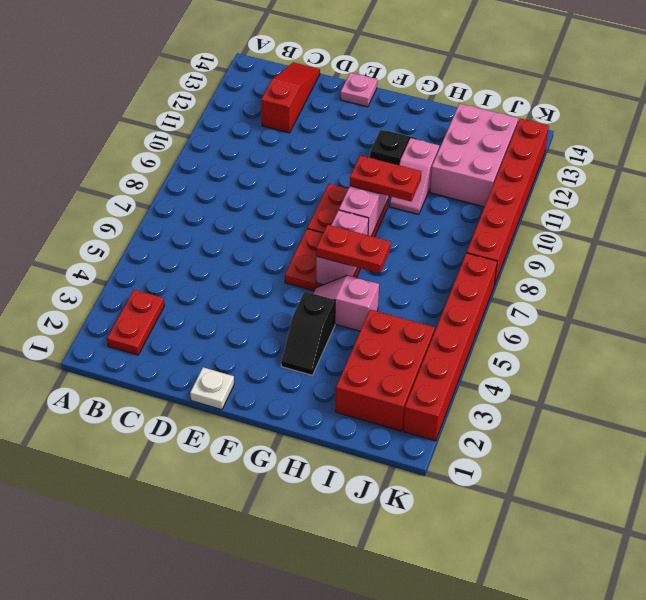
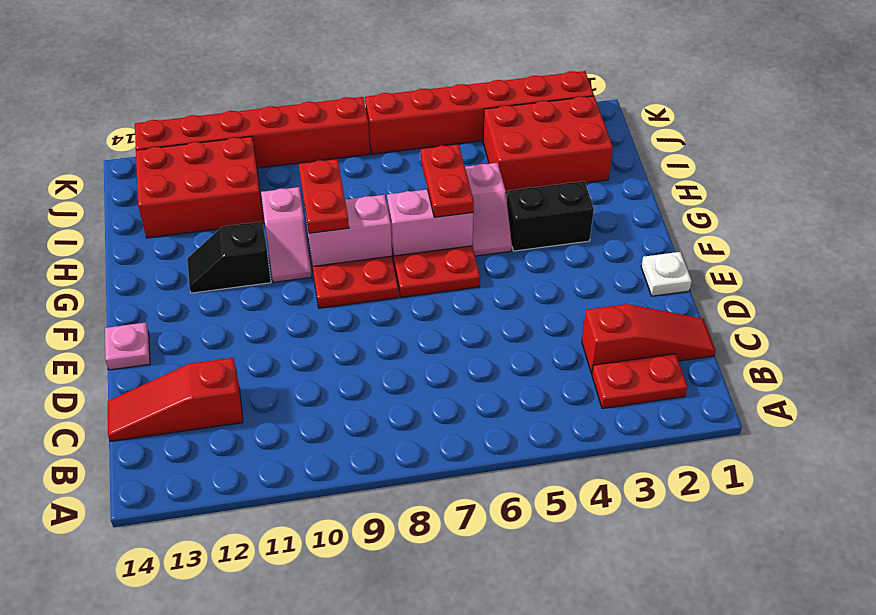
none -> red 1x3 slope [582,304,716,373]
black 1x2 slope [281,291,335,375] -> black 1x2 brick [507,181,594,251]
pink 1x2 slope [390,138,439,214] -> pink 1x2 slope turned to [261,187,312,282]
pink 2x3 brick [430,104,518,207] -> red 2x3 brick [136,137,264,238]

